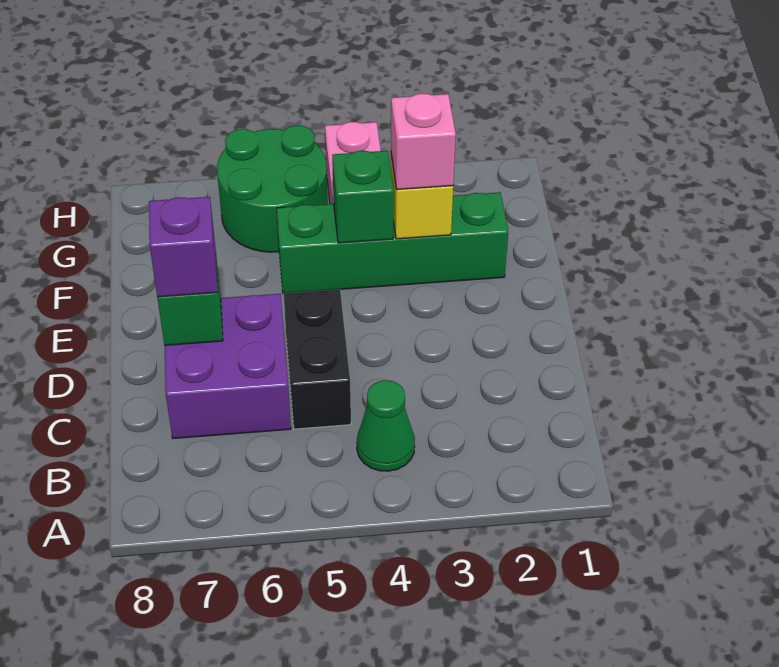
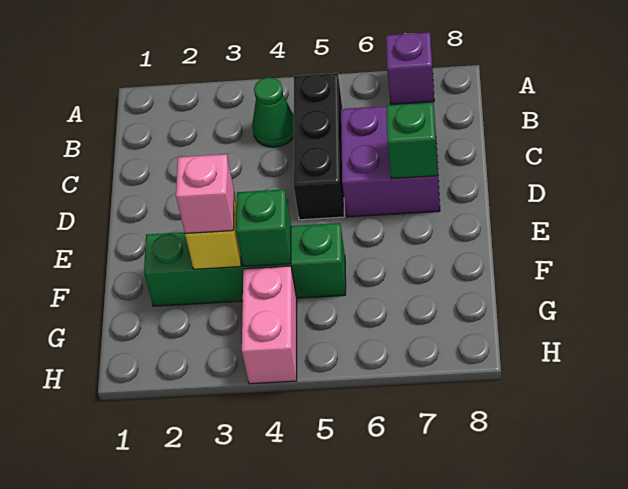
black 1x2 brick [284,289,351,429] -> black 1x3 brick [293,73,344,220]
purple 1x1 brick [149,197,218,297] -> purple 1x1 brick moved to [386,32,434,104]
green 2x2 round brick [217,125,328,252] -> none

